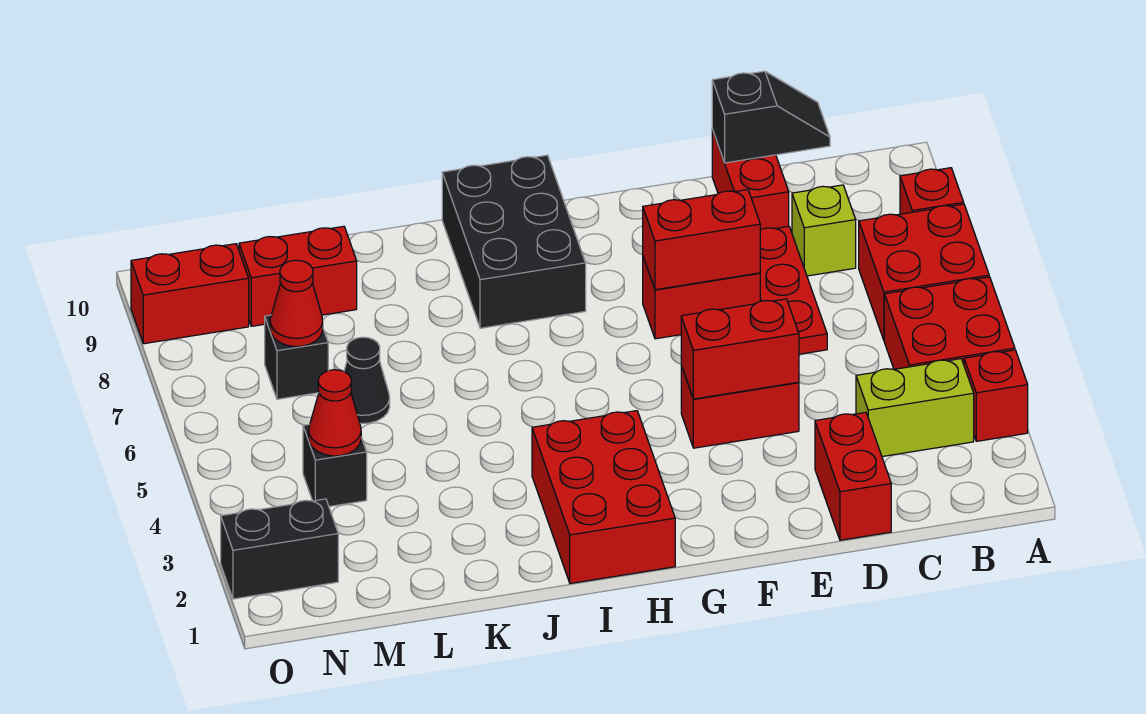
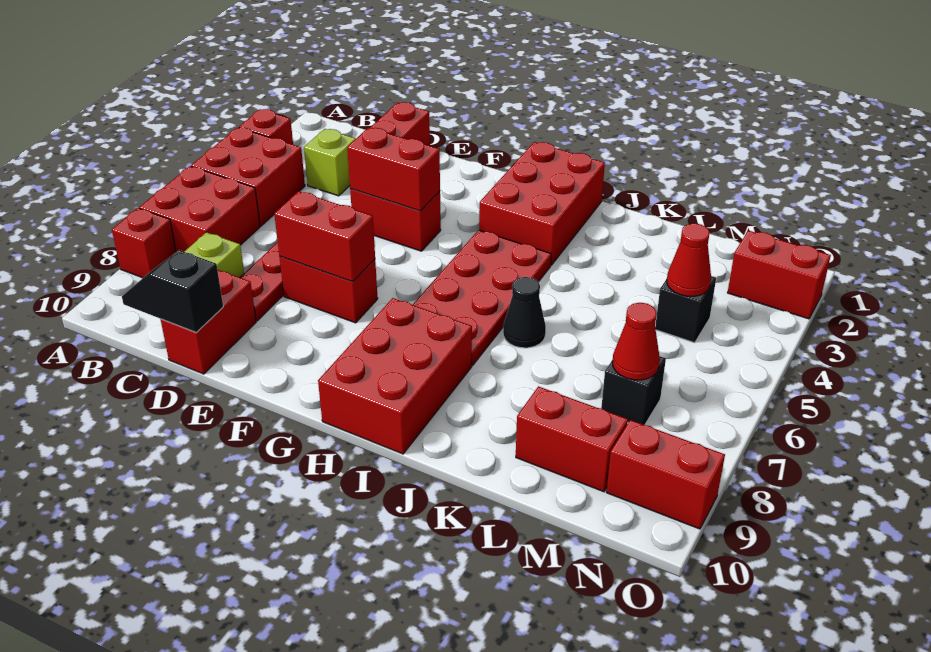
lime 1x2 brick [856,359,974,457] -> lime 1x1 brick [304,129,356,196]
none -> red 2x4 plate [413,230,551,365]
black 2x3 brick [442,155,586,328] -> red 2x3 brick [318,298,472,454]
black 1x1 cone [344,337,390,424] -> black 1x1 cone moved to [503,277,546,348]
black 1x2 brick [221,499,338,599] -> red 1x2 brick [728,231,831,319]

